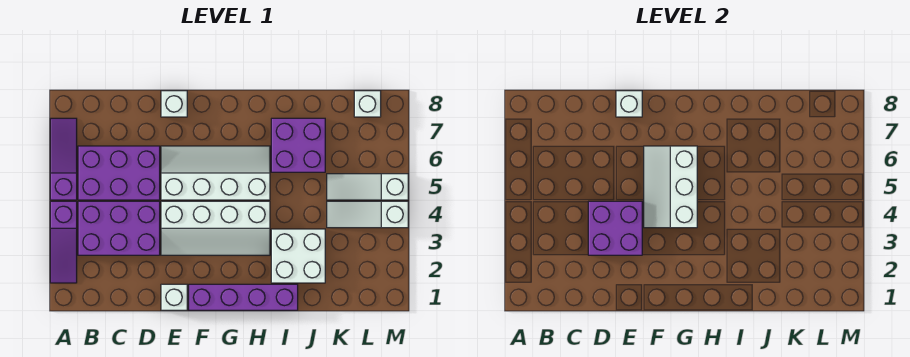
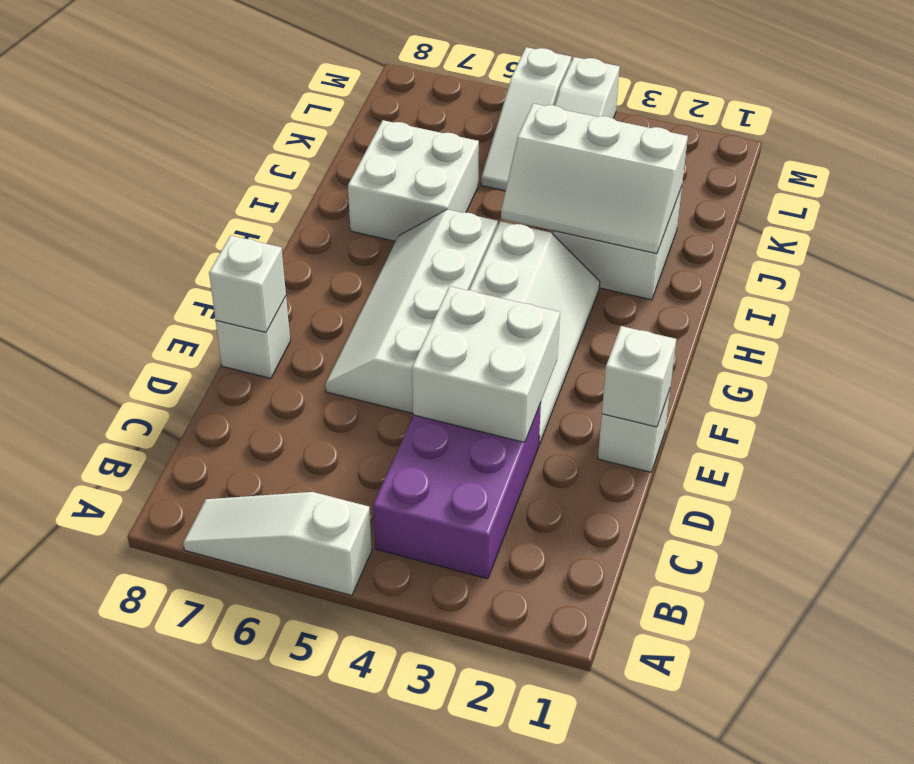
purple 1x3 slope [50,201,77,283] -> none
purple 1x3 slope [50,118,77,200] -> white 1x3 slope [183,492,372,595]
purple 2x3 brick [78,146,160,200] -> none
purple 2x2 brick [588,201,642,255] -> white 2x2 brick [412,286,560,442]
purple 1x4 brick [189,284,298,310] -> none
white 2x3 slope [644,146,697,228] -> white 2x3 slope moved to [501,104,688,254]
purple 2x2 brick [271,118,325,172] -> white 2x2 brick [348,120,479,241]
white 1x1 brick [354,91,381,117] -> white 1x1 brick moved to [602,326,676,427]

